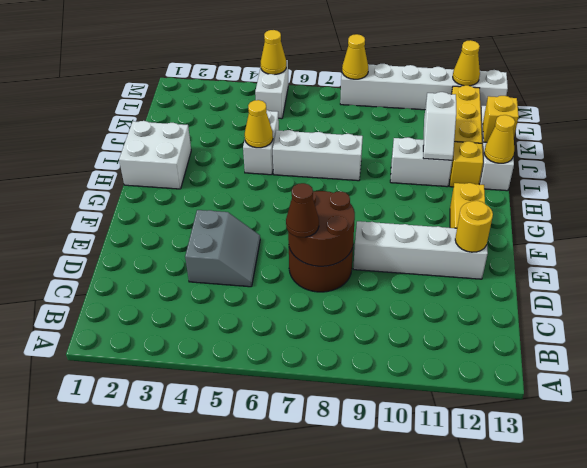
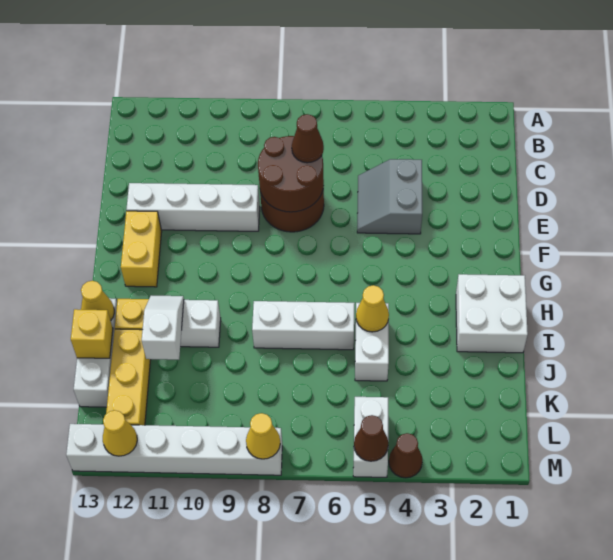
yellow 1x1 round brick [455,201,493,252] -> none
none -> brown 1x1 cone [389,433,422,478]
yellow 1x1 cone [261,30,286,75] -> brown 1x1 cone [354,415,388,461]

